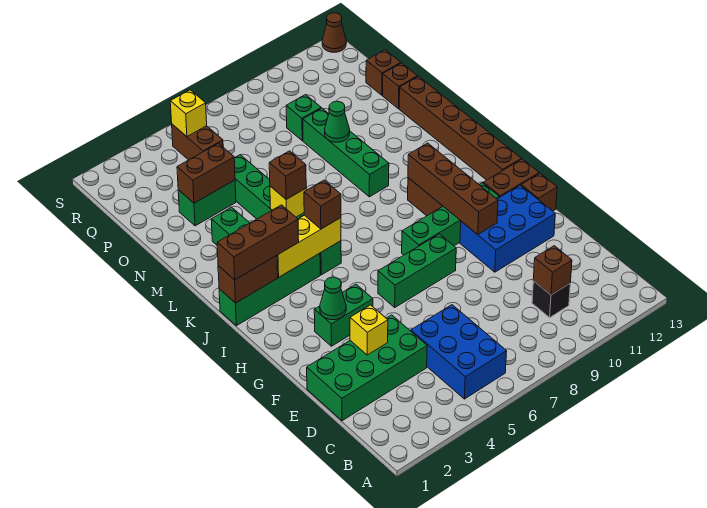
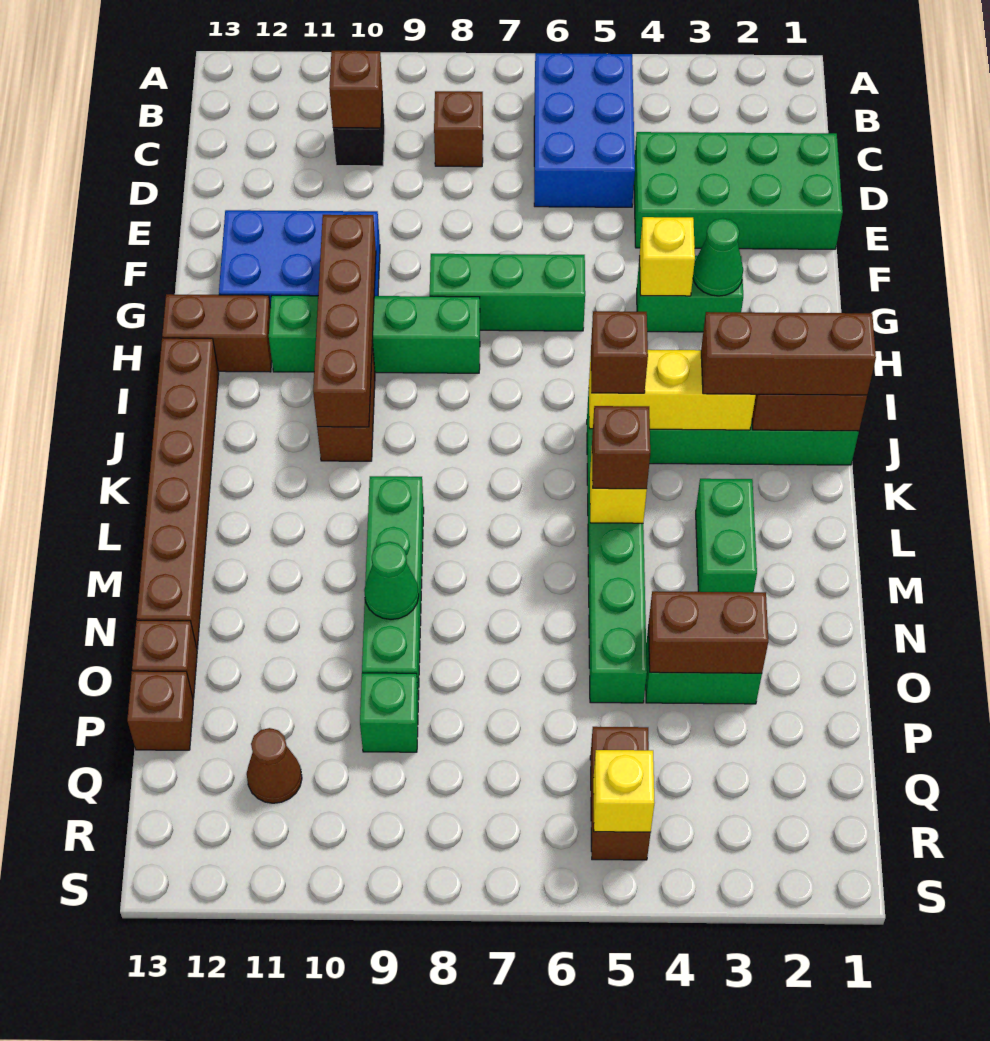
yellow 1x1 brick [350,305,388,355] -> yellow 1x1 brick moved to [640,217,695,296]
brown 1x1 brick [521,173,557,211] -> brown 1x1 brick moved to [434,91,483,167]
brown 1x1 cone [322,13,346,52] -> brown 1x1 cone moved to [247,728,302,803]

